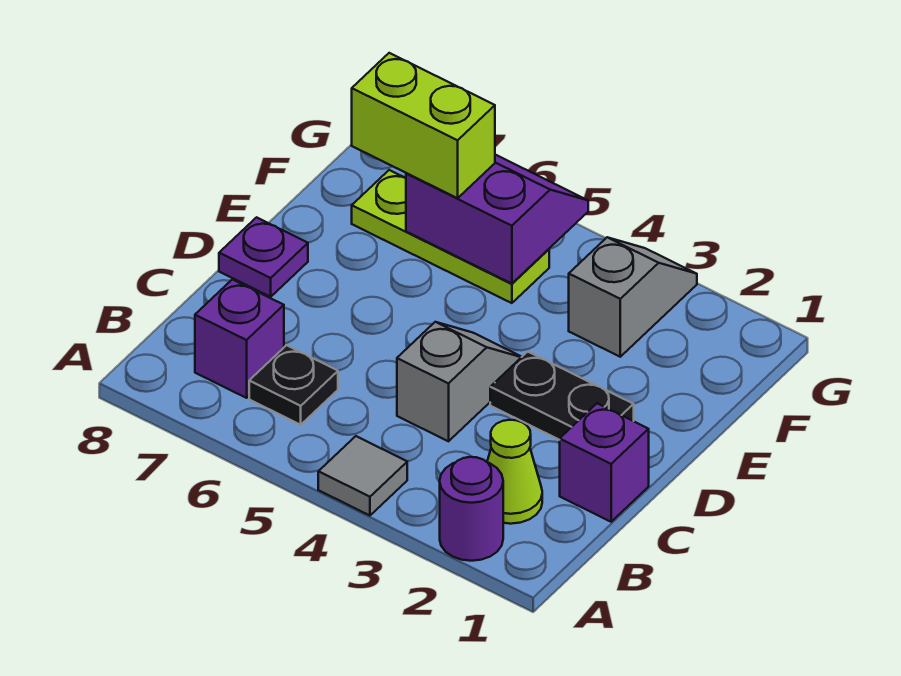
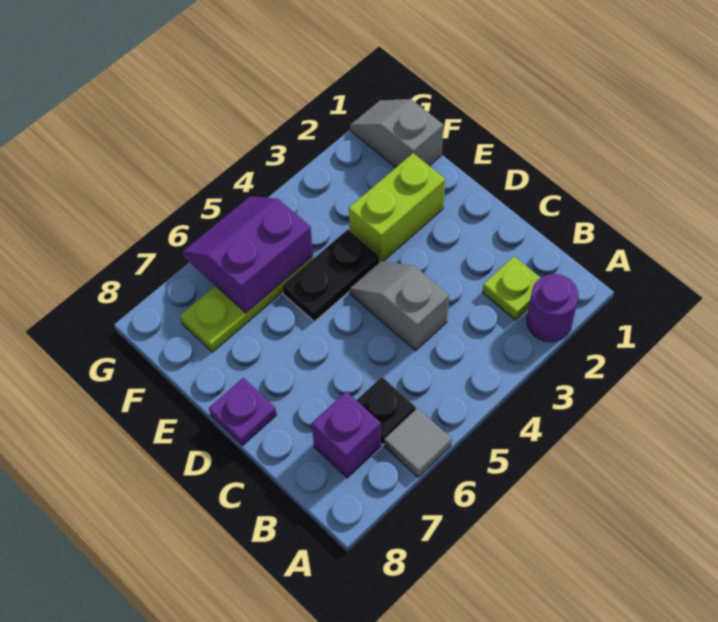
grey 1x1 tile [318,436,407,515] -> grey 1x1 tile moved to [384,408,452,477]
lime 1x1 cone [487,420,542,524] -> lime 1x1 plate [482,256,540,320]
purple 1x1 brick [560,403,649,522] -> none
black 1x2 plate [490,352,634,440] -> black 1x2 plate moved to [282,229,379,322]
grey 1x2 slope [569,237,697,357] -> grey 1x2 slope moved to [350,99,443,167]
lime 1x2 brick [352,53,495,198] -> lime 1x2 brick moved to [349,153,445,262]

